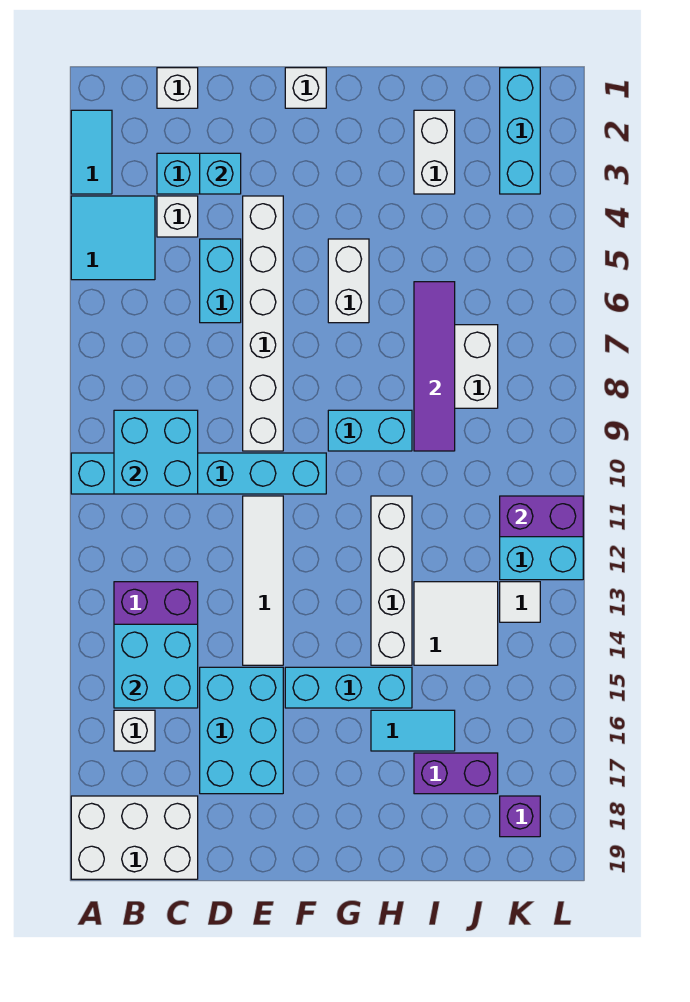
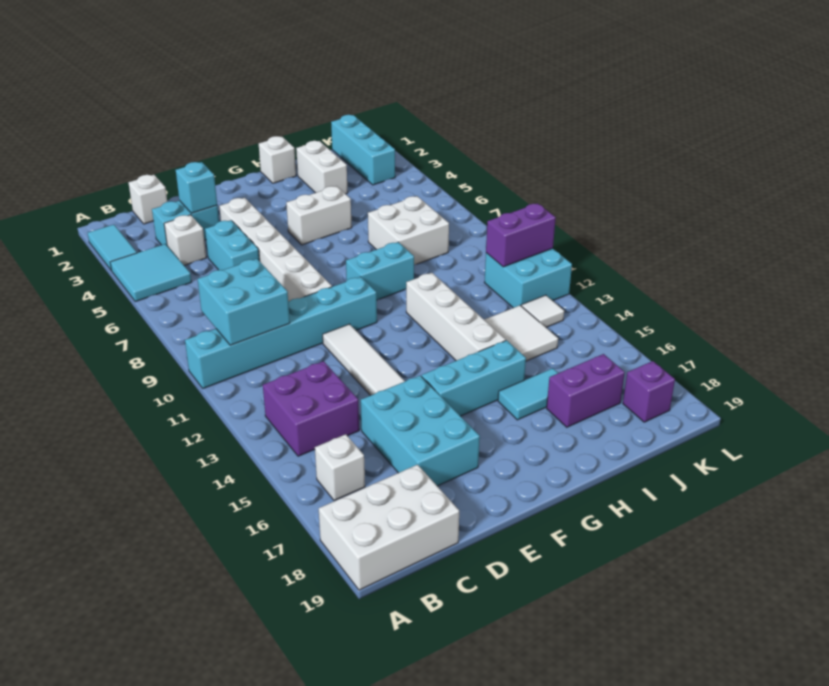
cyan 2x2 brick [114,624,198,708] -> none
white 1x1 brick [285,68,326,108] -> white 1x1 brick moved to [259,136,296,183]
white 1x2 brick [328,239,369,323] -> white 1x2 brick turned to [286,186,352,245]
purple 1x4 tile [414,282,455,451] -> none

